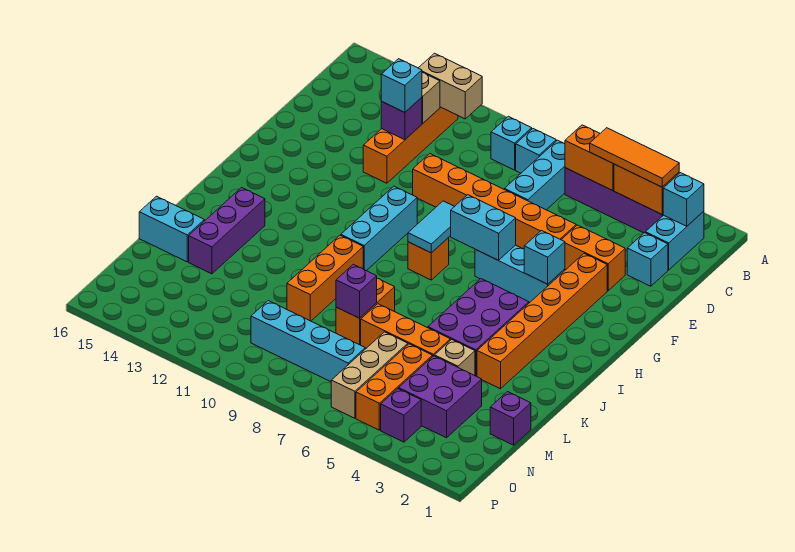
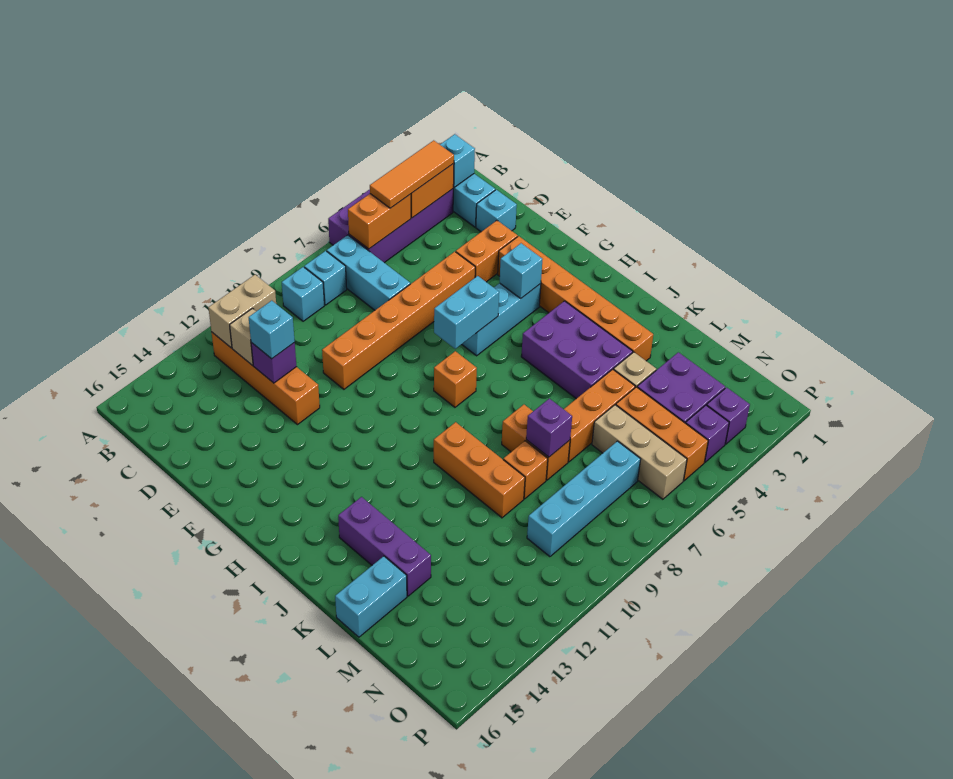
cyan 1x2 tile [408,201,455,253] -> none
cyan 1x3 brick [341,186,417,271] -> none
none -> orange 1x1 brick [503,441,548,499]
purple 1x1 brick [490,392,531,445] -> purple 1x1 brick moved to [707,387,750,444]

